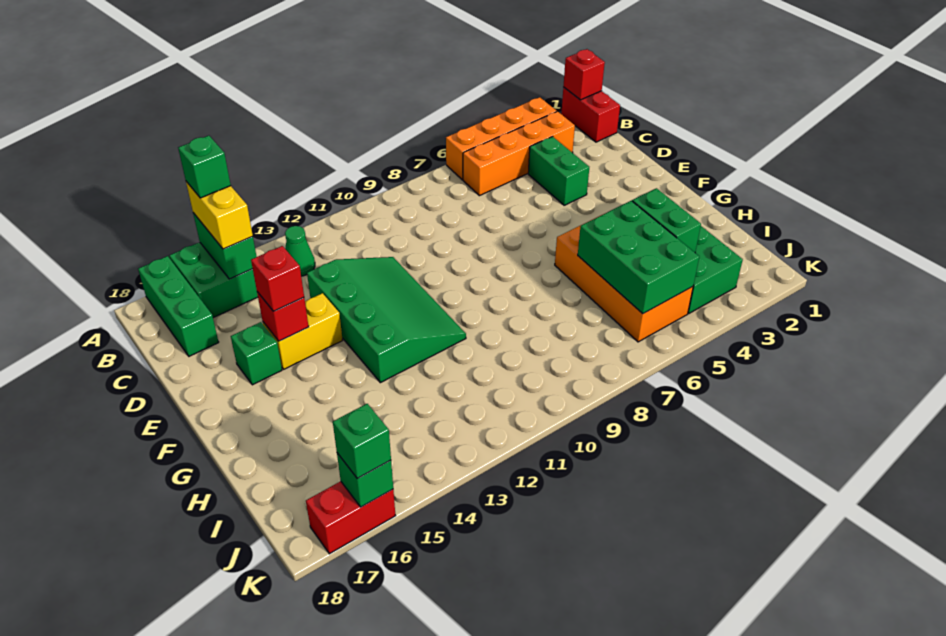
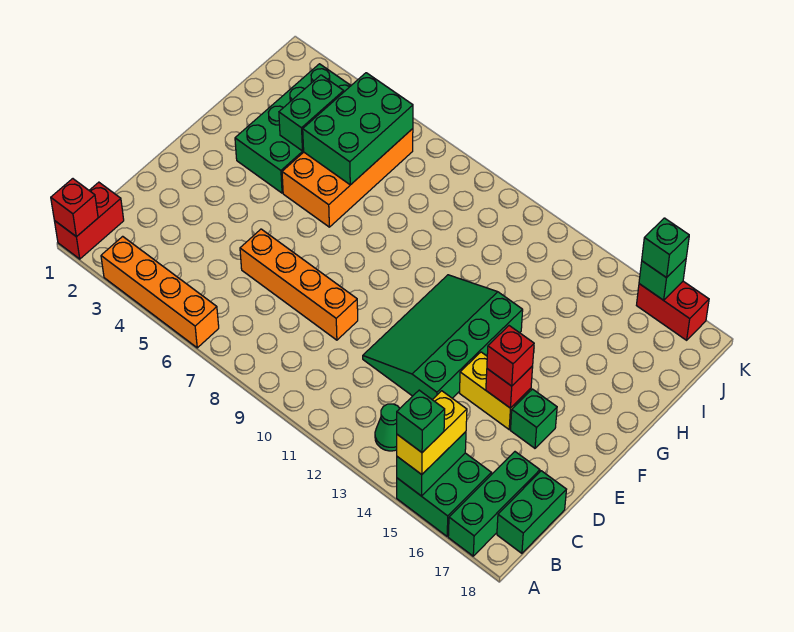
orange 1x4 brick [463,112,575,196] -> orange 1x4 brick moved to [240,229,358,340]
green 1x2 brick [528,137,589,205] -> green 1x2 brick moved to [497,471,566,553]

